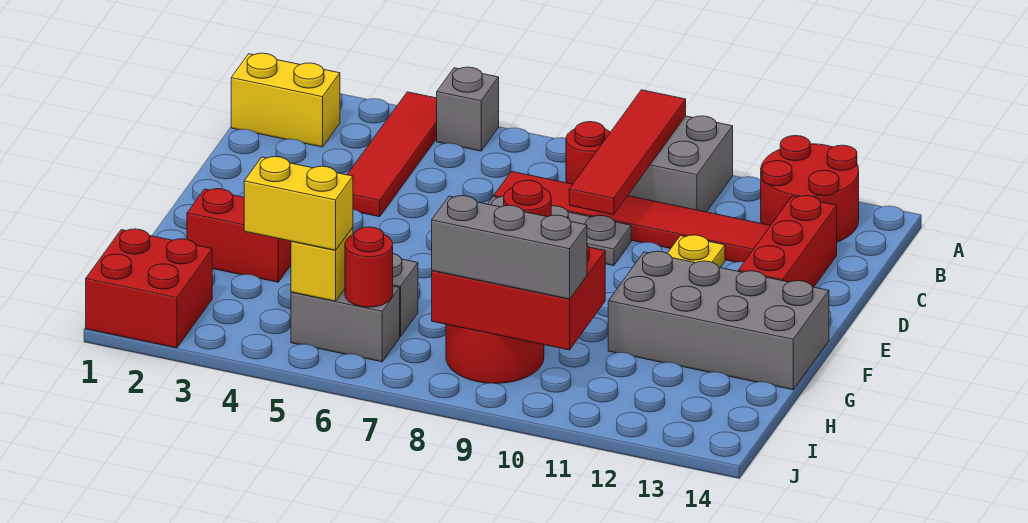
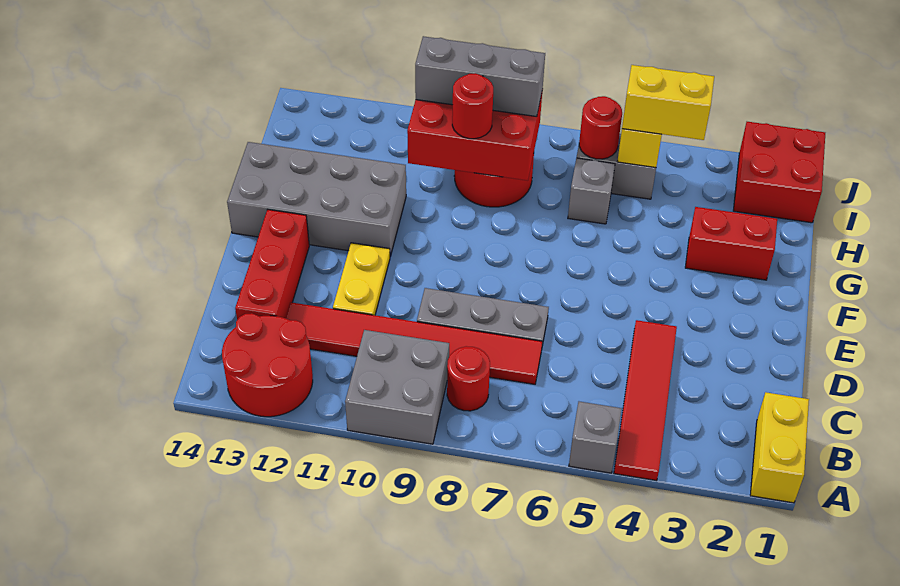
red 1x4 tile [569,90,686,215] -> none
yellow 1x2 brick [231,53,340,147] -> yellow 1x2 brick turned to [750,392,809,503]

